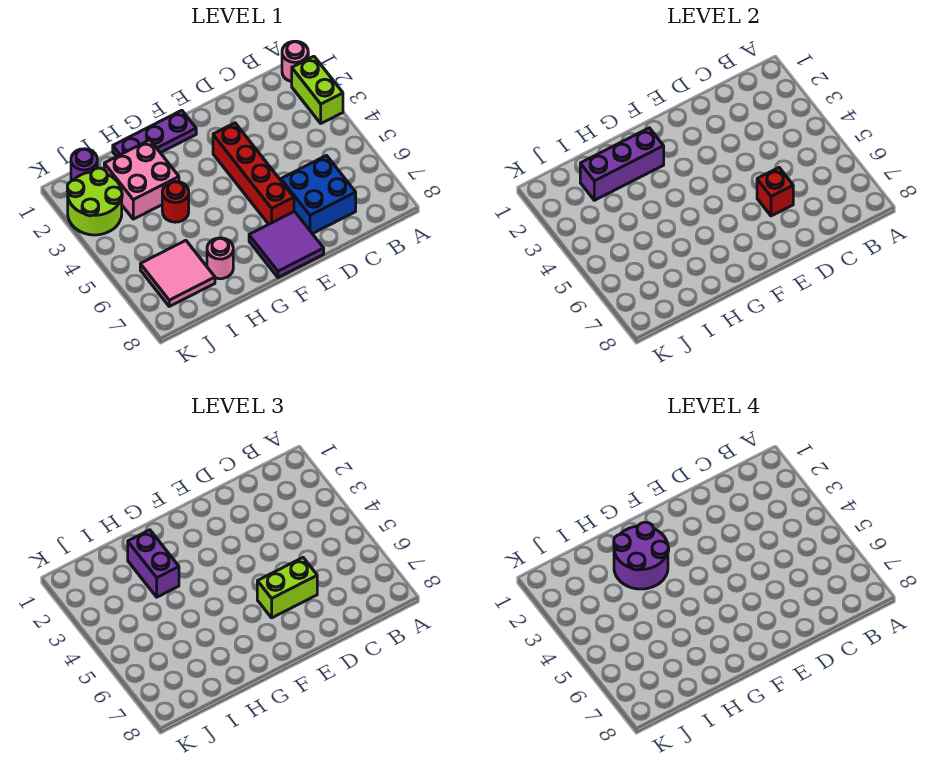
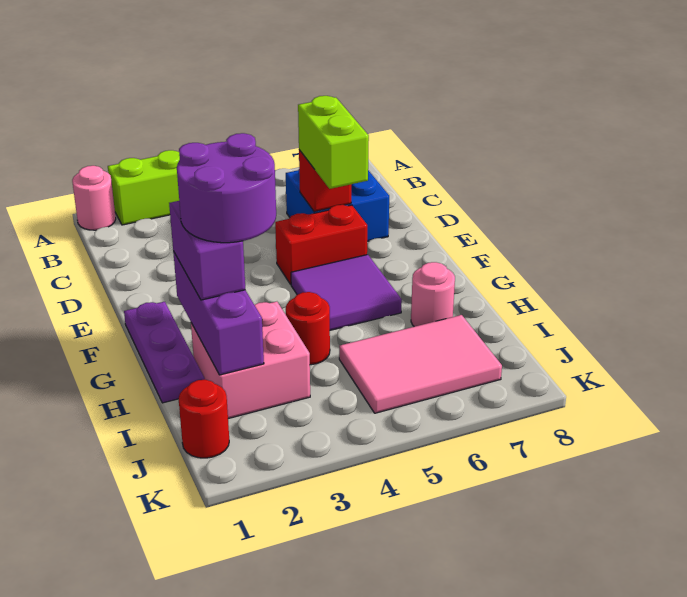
red 1x4 brick [213,123,294,224] -> red 1x2 brick [275,205,367,284]
purple 2x2 tile [249,212,324,277] -> purple 2x2 tile moved to [291,255,402,330]
purple 1x2 brick [128,530,179,597] -> purple 1x2 brick turned to [169,201,245,300]
pink 2x2 tile [140,240,215,306] -> pink 2x3 tile [339,315,502,413]
purple 1x1 round brick [71,149,97,181] -> red 1x1 round brick [178,380,229,458]
lime 2x2 round brick [67,168,122,235] -> none

